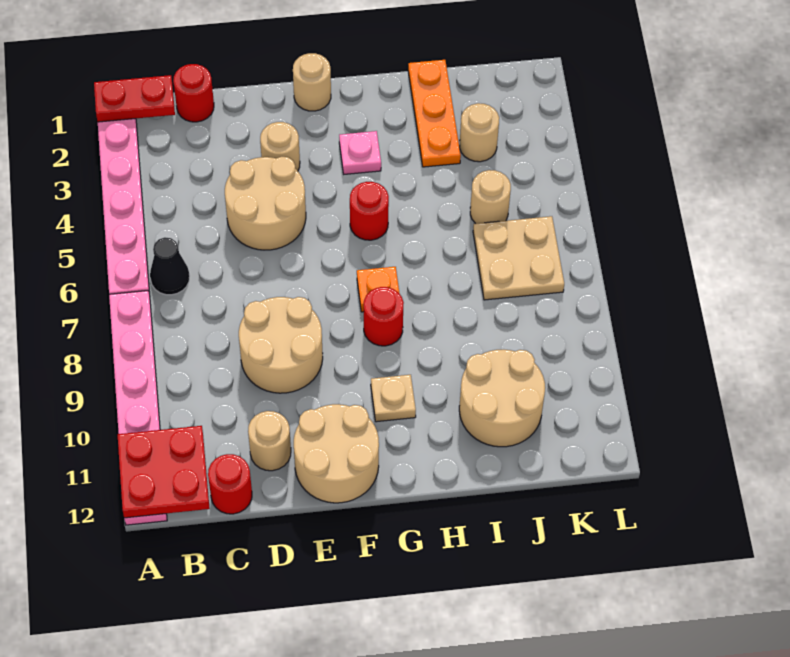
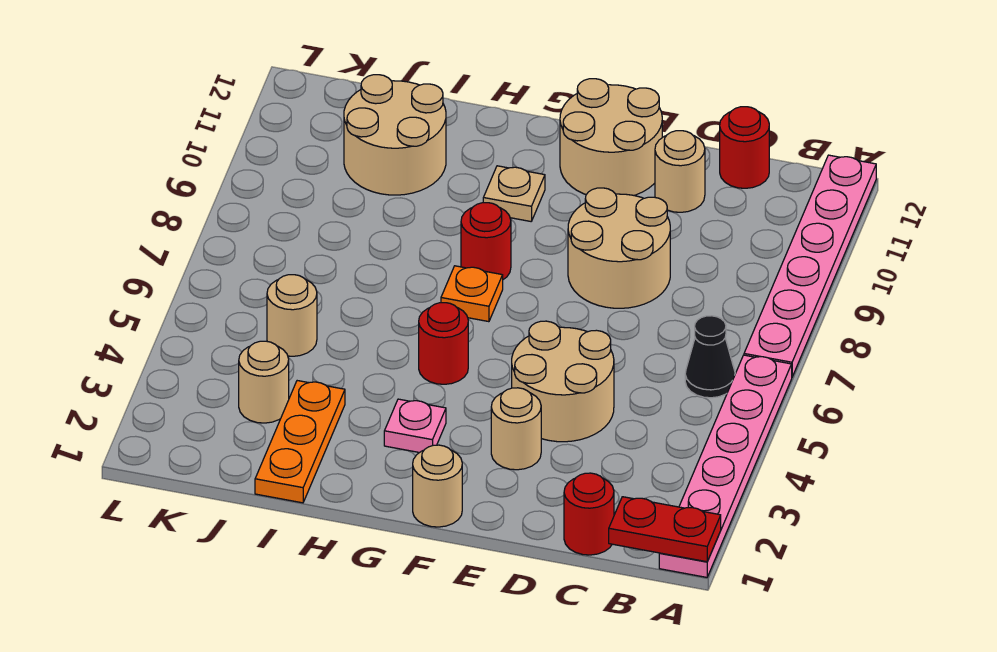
red 2x2 plate [118,426,210,518] -> none
tan 2x2 plate [473,216,564,300] -> none

